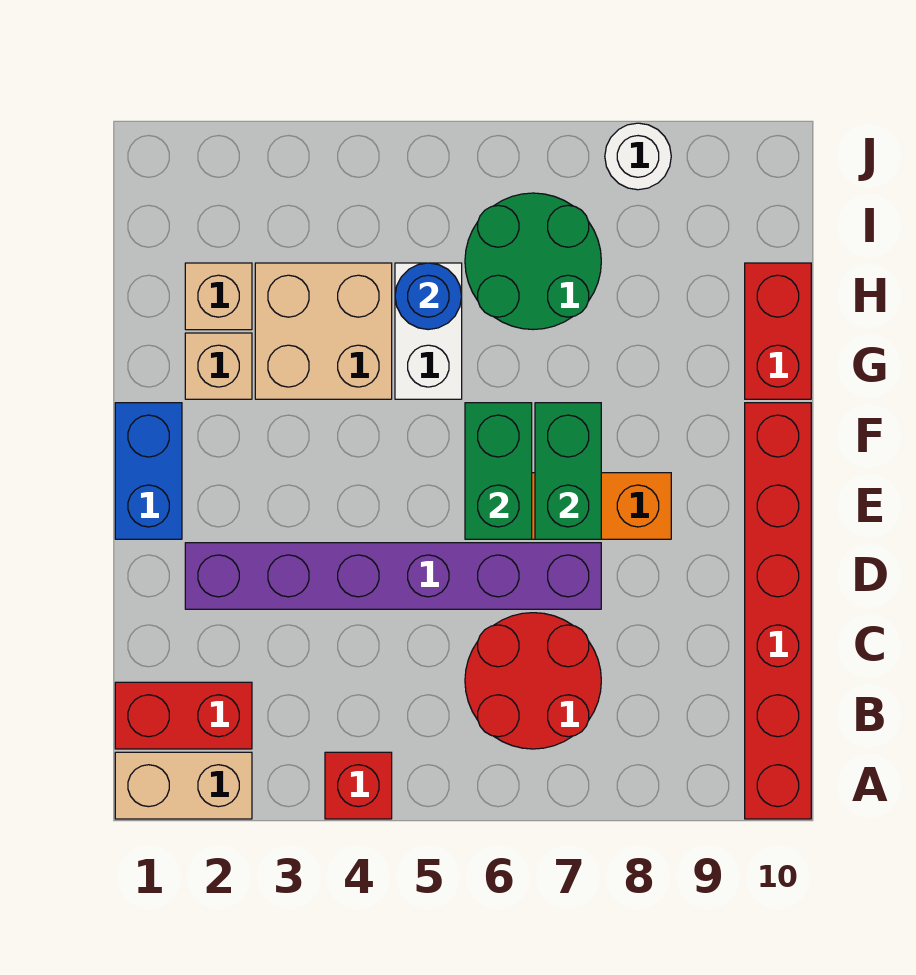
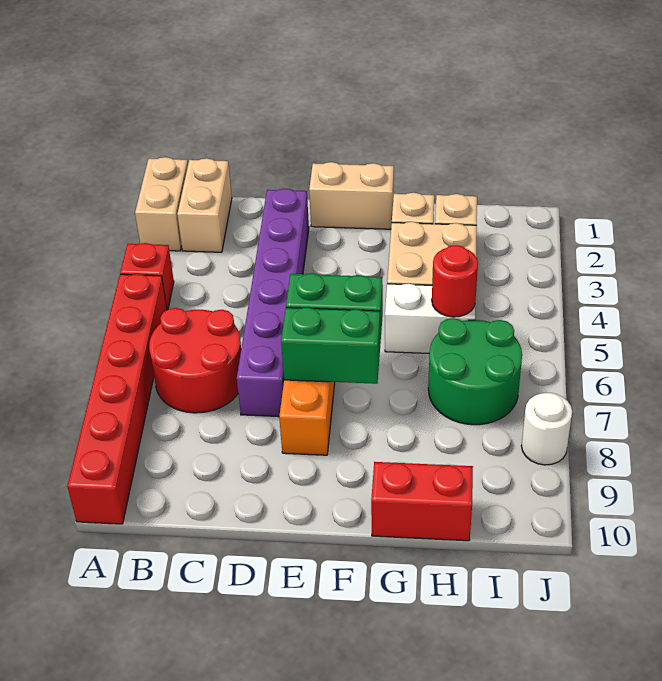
red 1x6 brick [745,403,811,819] -> red 1x6 brick turned to [67,274,167,524]
red 1x2 brick [115,682,252,749] -> tan 1x2 brick [177,158,232,252]
blue 1x2 brick [115,403,182,539] -> tan 1x2 brick [309,162,394,229]
blue 1x1 round brick [395,263,462,330] -> red 1x1 round brick [432,245,478,317]

